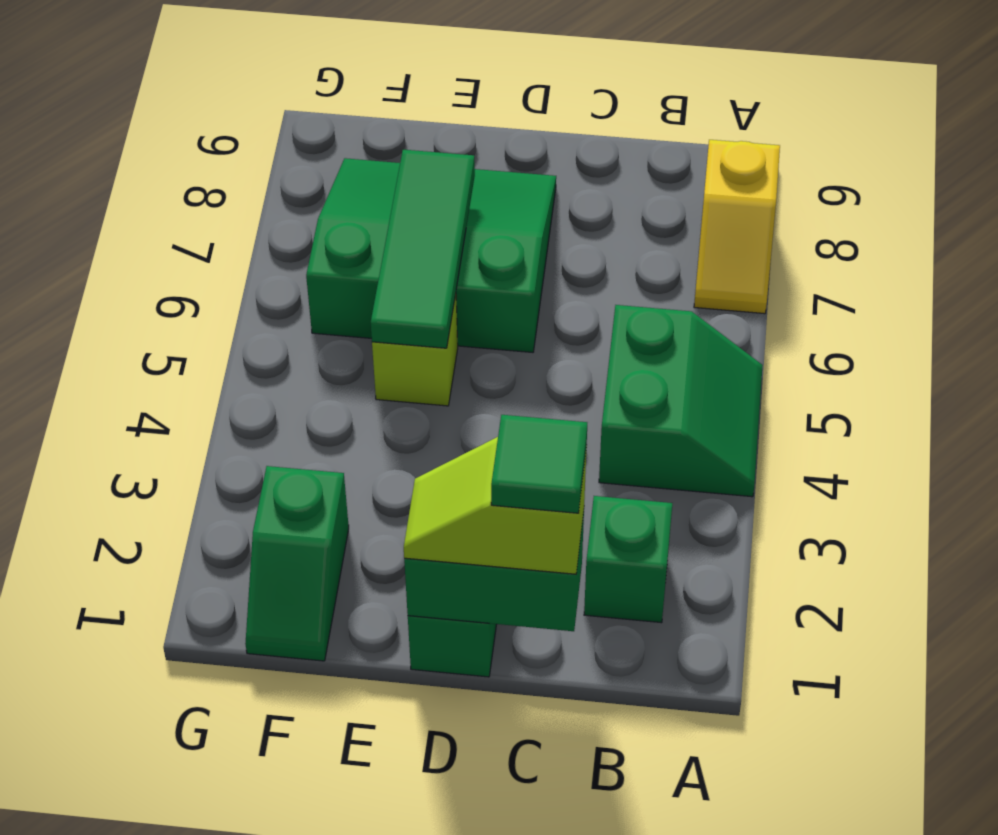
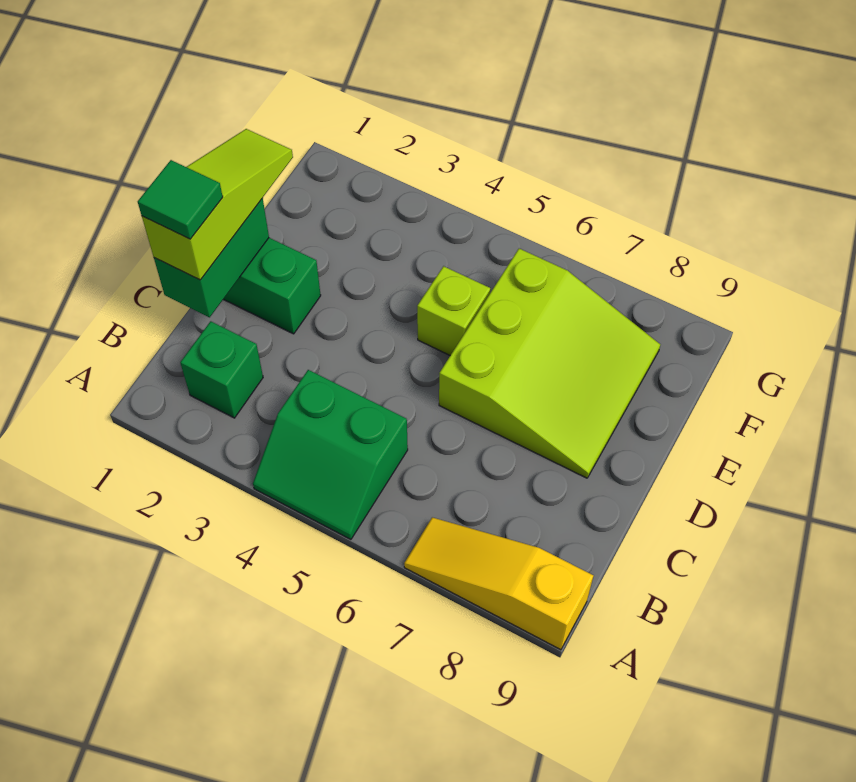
yellow 1x2 slope [694,140,780,314] -> yellow 1x3 slope [404,517,593,650]
lime 1x2 slope [404,437,587,574] -> lime 1x3 slope [142,129,293,280]
green 3x3 slope [306,158,556,352] -> lime 3x3 slope [439,249,660,478]
green 1x3 tile [371,150,475,348] -> none
green 1x2 slope [245,466,349,661] -> none

